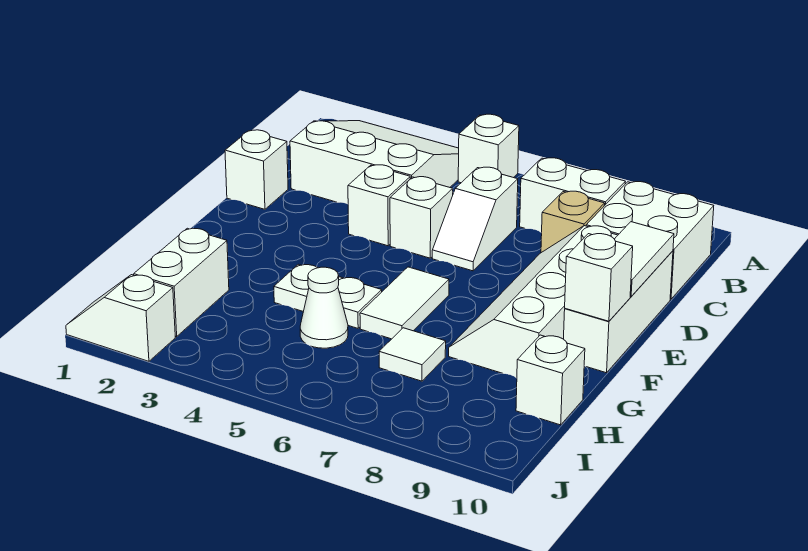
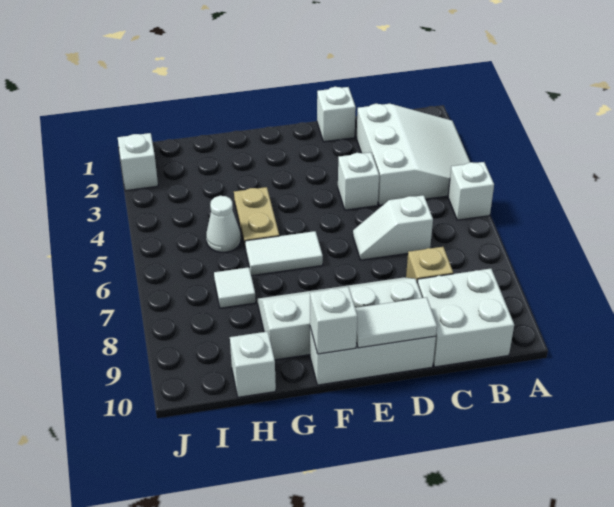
white 1x2 brick [520,158,625,233] -> none
white 1x1 brick [390,177,453,258] -> none
white 1x2 plate [274,264,382,328] -> tan 1x2 plate [234,187,279,246]
white 1x2 brick [134,228,229,337] -> none

